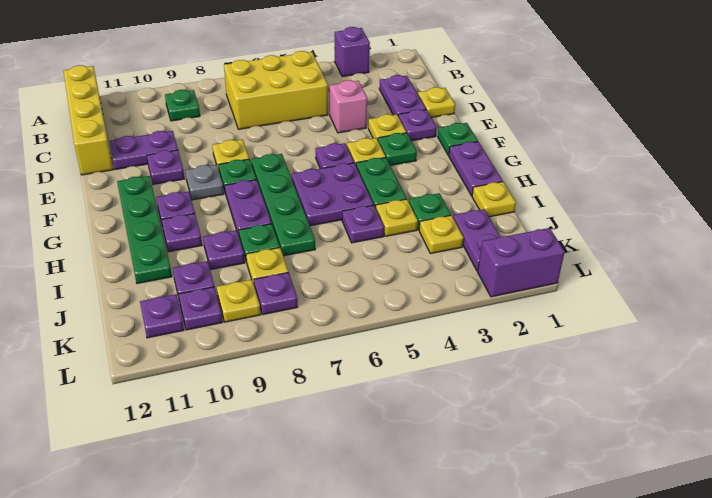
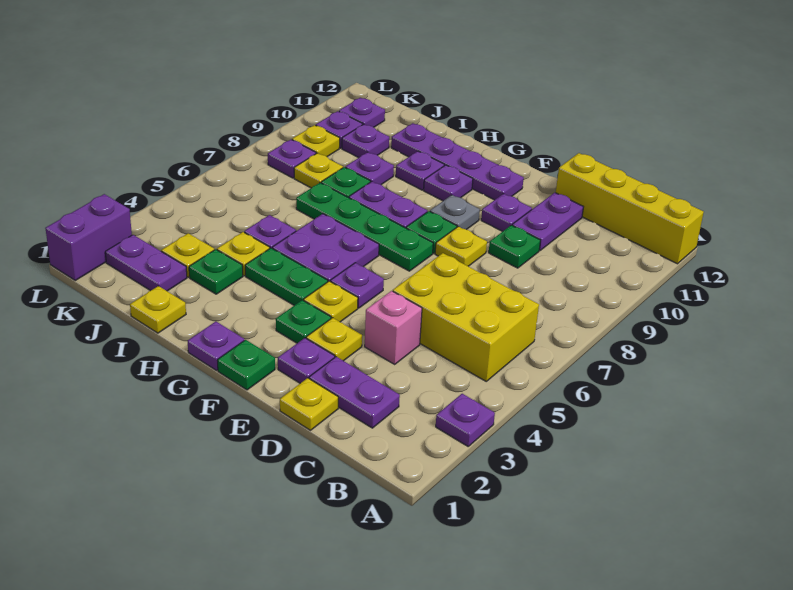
purple 1x1 brick [335,27,370,77] -> purple 1x1 plate [436,394,495,446]
yellow 2x3 brick [224,51,328,129] -> yellow 2x3 brick turned to [393,253,539,381]
green 1x1 plate [165,90,200,121] -> green 1x1 plate moved to [489,225,540,268]
green 1x4 plate [117,176,172,284] -> purple 1x4 plate [391,123,524,200]
purple 1x2 plate [449,142,503,196] -> purple 1x1 plate [188,321,244,370]

